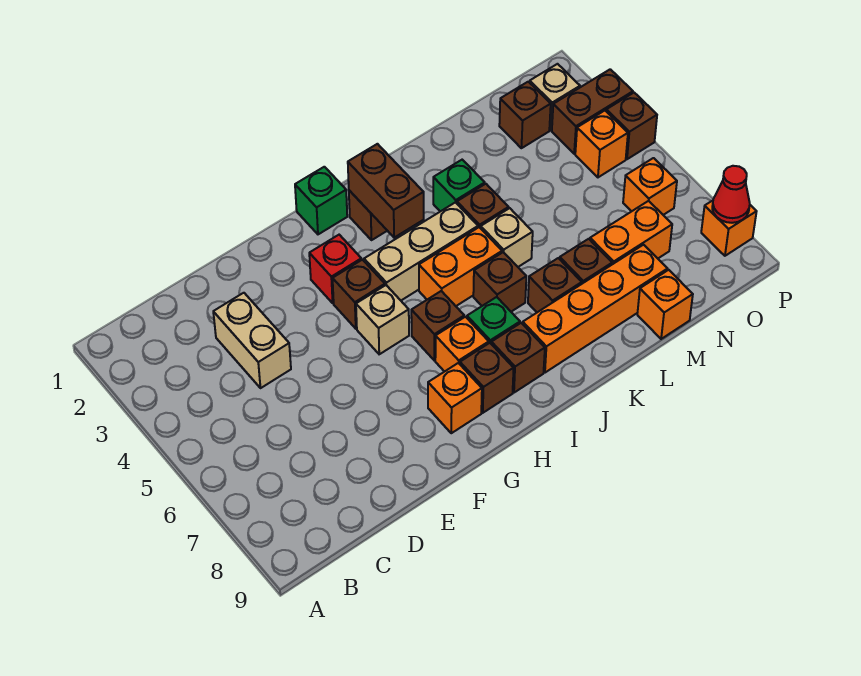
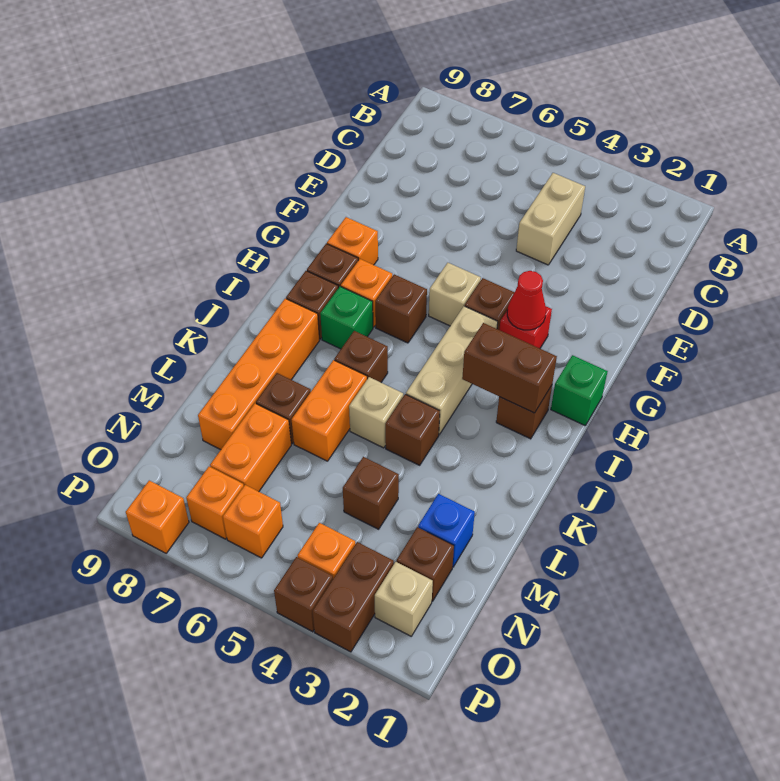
tan 1x2 brick [213,293,291,388] -> tan 1x2 brick turned to [516,173,585,265]
orange 1x2 brick [419,227,502,306] -> orange 1x2 brick moved to [292,360,367,461]
green 1x1 brick [433,160,485,211] -> none
brown 1x1 brick [528,258,582,312] -> brown 1x1 brick moved to [343,457,399,529]
none -> blue 1x1 brick [418,494,475,567]
orange 1x1 brick [637,270,693,339] -> orange 1x1 brick moved to [186,467,244,539]
red 1x1 cone [712,166,750,223] -> red 1x1 cone moved to [507,271,546,330]

